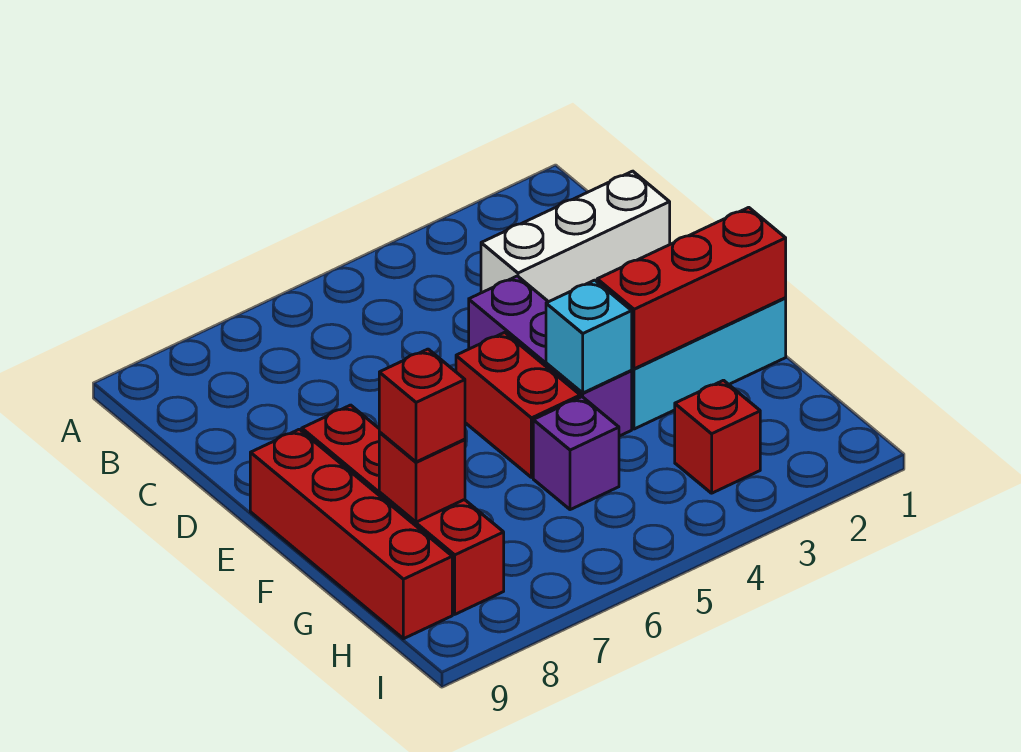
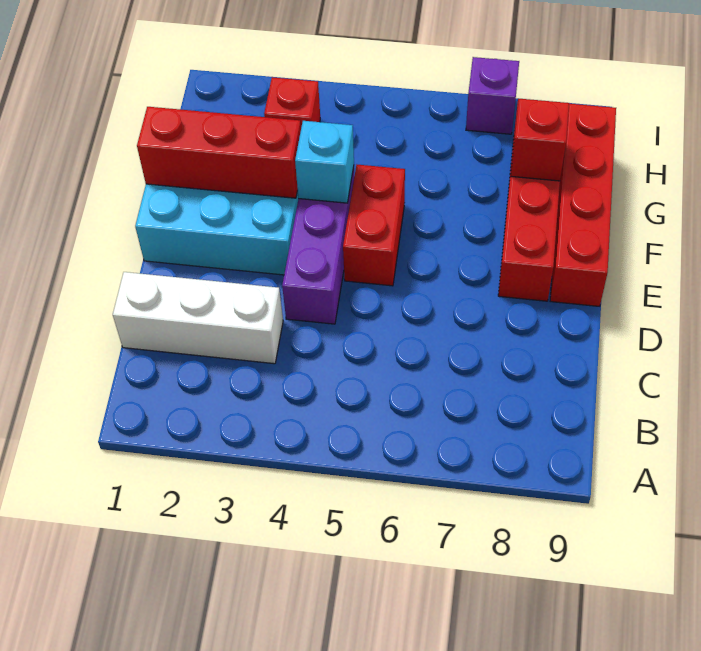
purple 1x1 brick [533,397,619,510] -> purple 1x1 brick moved to [466,57,519,134]
red 1x1 brick [379,349,465,462] -> none

